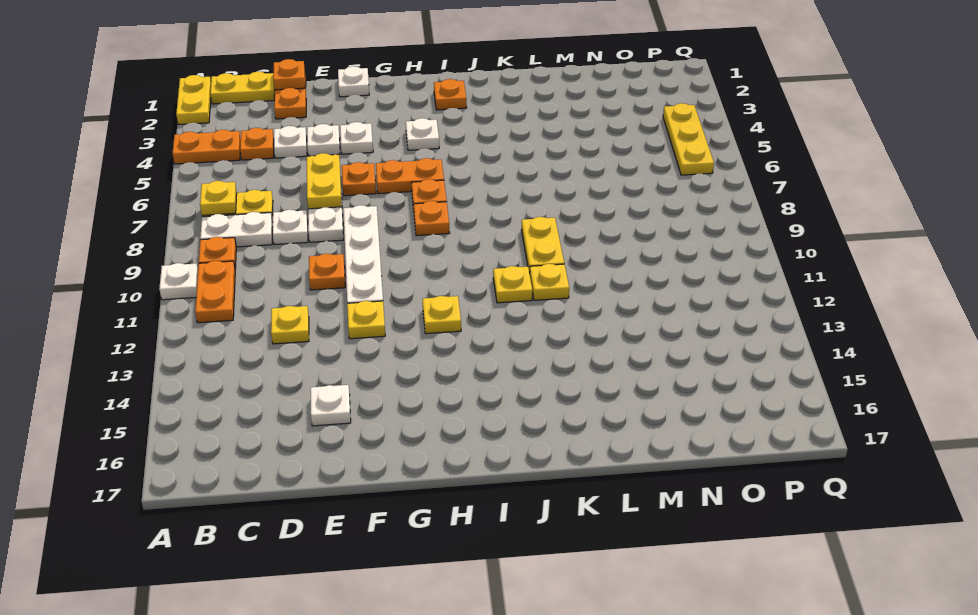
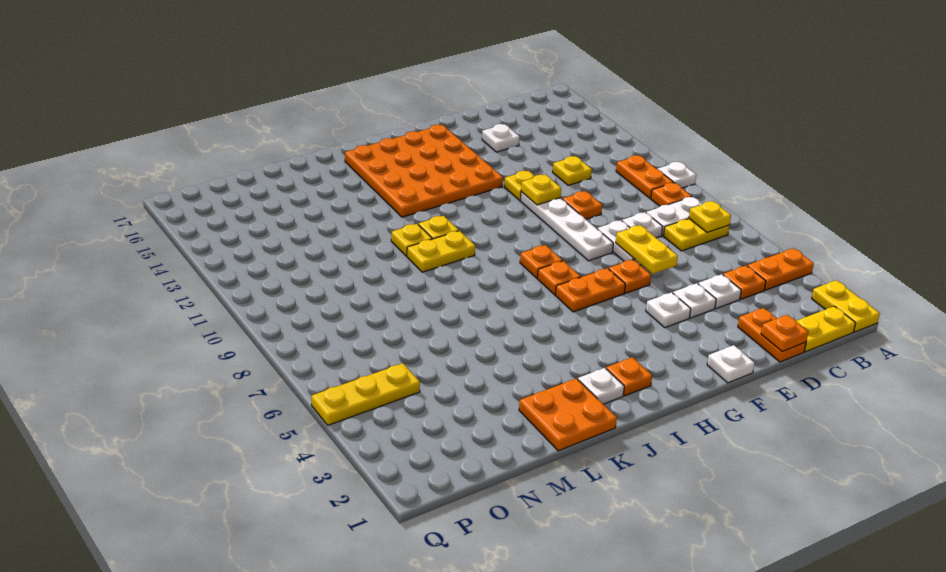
none -> orange 4x4 plate [345,125,503,217]
white 1x1 plate [406,118,439,150] -> white 1x1 plate moved to [578,368,624,404]
yellow 1x1 plate [423,296,461,334] -> yellow 1x1 plate moved to [521,174,561,205]
none -> orange 2x2 plate [519,379,617,451]
yellow 1x2 plate [521,217,564,273] -> yellow 1x2 plate turned to [407,231,475,272]
yellow 1x3 plate [663,103,714,175] -> yellow 1x3 plate turned to [312,363,420,425]

